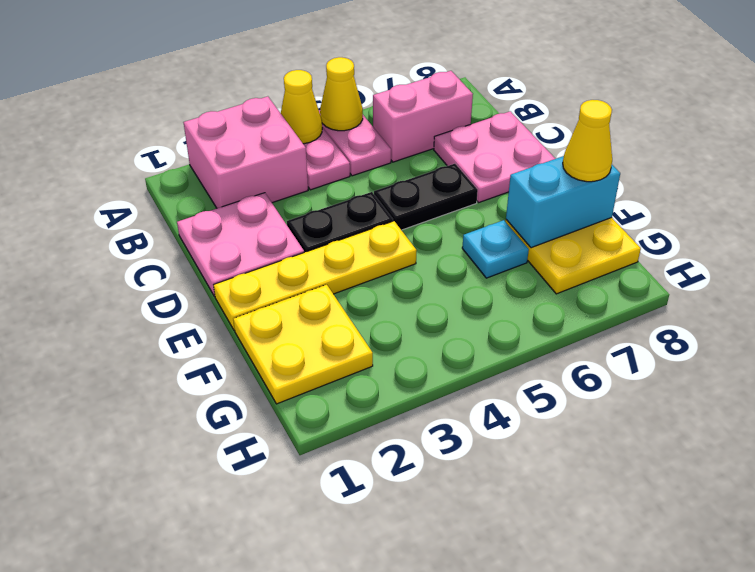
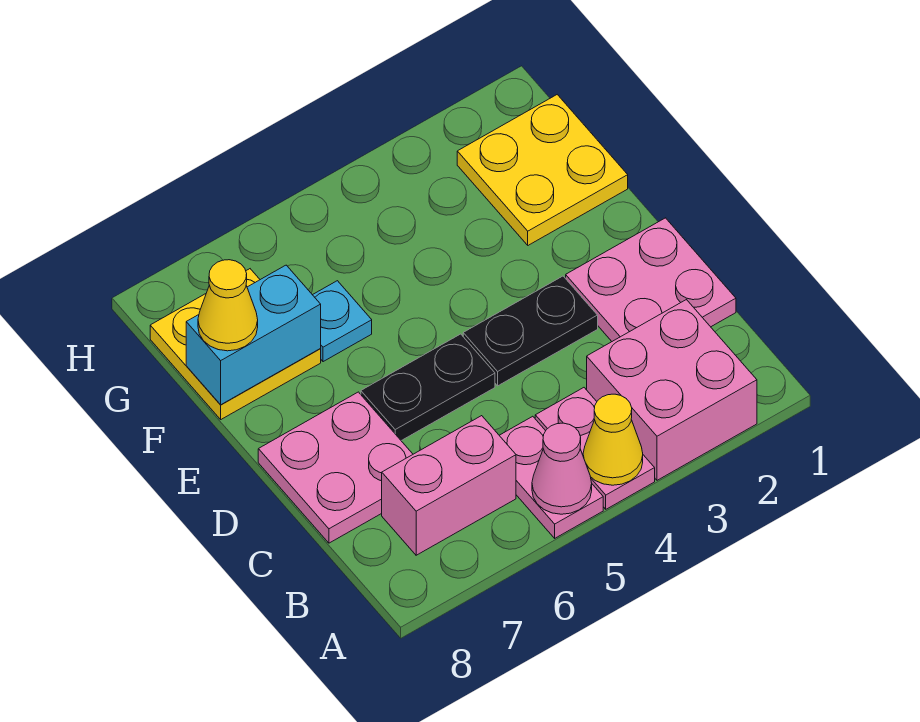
yellow 1x1 cone [320,57,363,131] -> pink 1x1 cone [532,423,592,514]
yellow 1x4 plate [214,221,417,330] -> none

